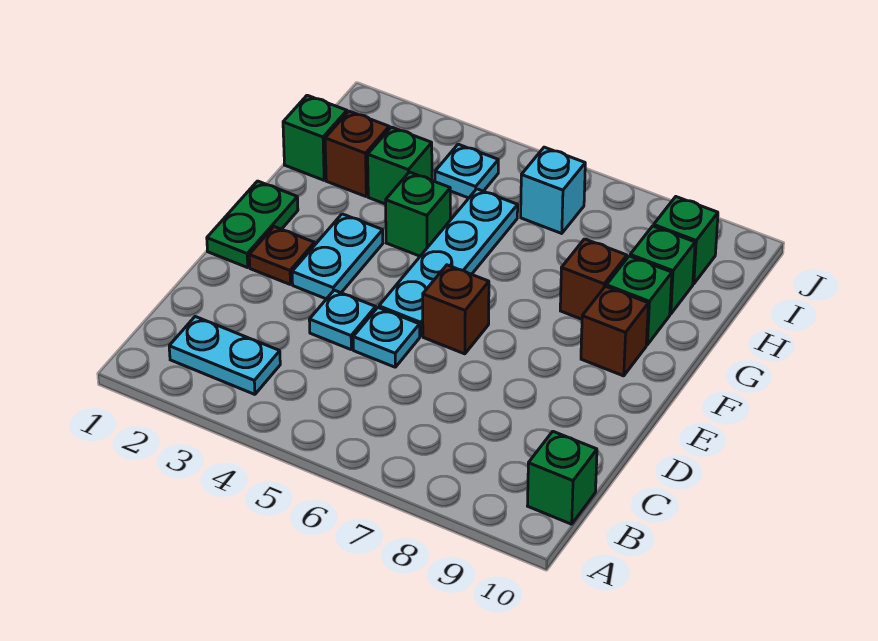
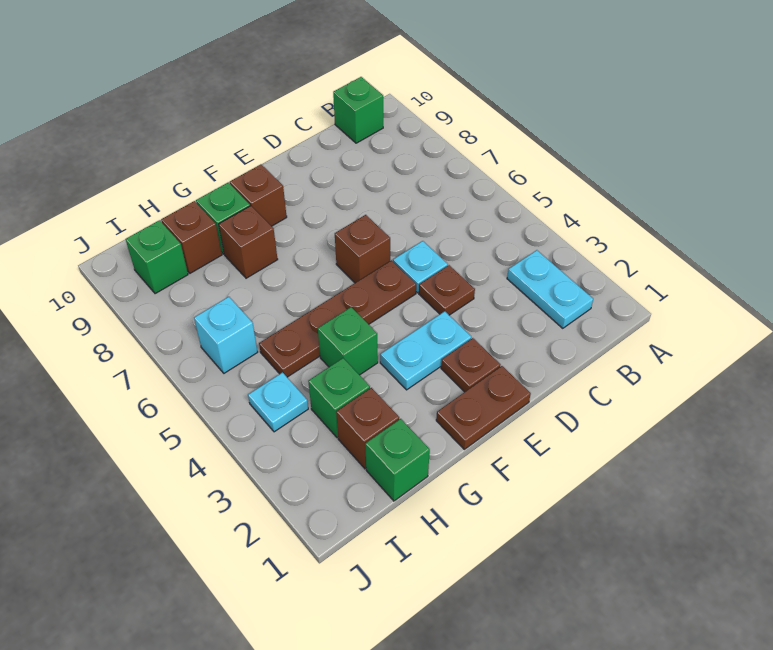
cyan 1x1 plate [309,290,376,349] -> brown 1x1 plate [419,265,475,315]
green 1x2 plate [207,181,298,268] -> brown 1x2 plate [436,366,531,449]
cyan 1x4 plate [379,189,518,336] -> brown 1x4 plate [259,260,416,377]
green 1x1 brick [630,226,695,314] -> brown 1x1 brick [161,201,222,273]

